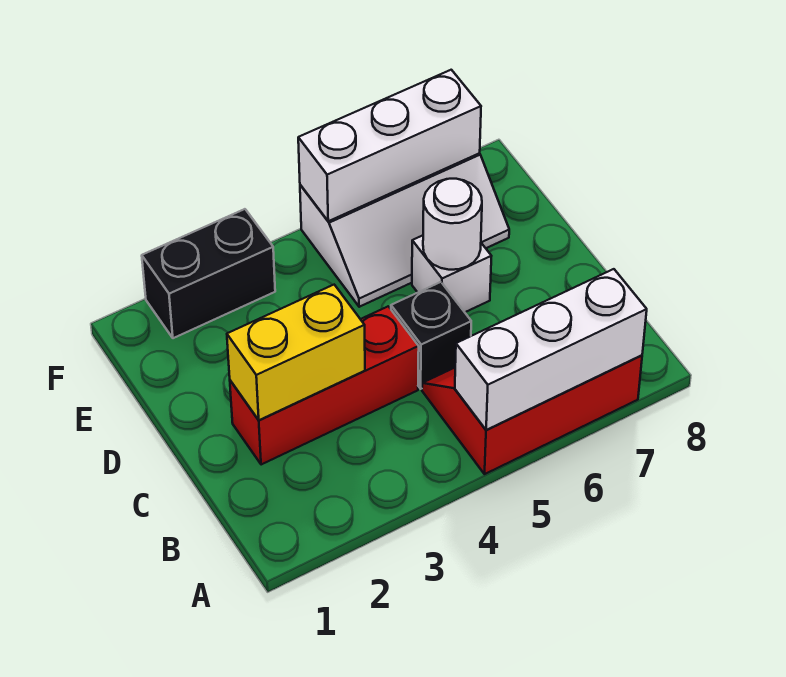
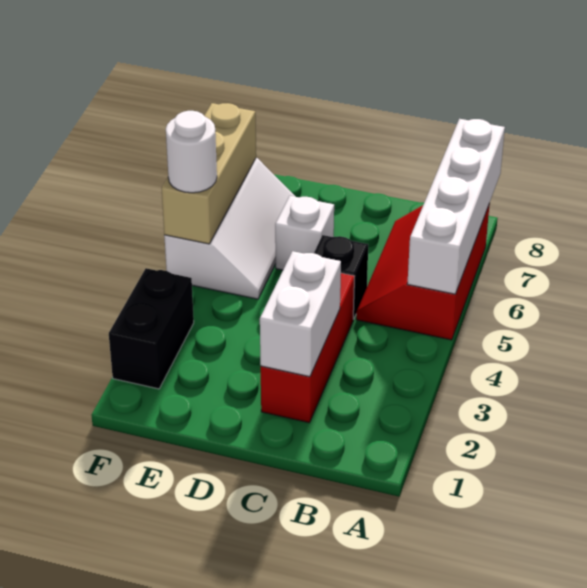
white 1x3 brick [455,269,647,430] -> white 1x4 brick [407,119,505,294]
yellow 1x2 brick [227,285,365,420] -> white 1x2 brick [260,251,341,377]
white 1x1 round brick [423,179,482,270] -> white 1x1 round brick moved to [166,111,217,193]
white 1x3 brick [298,70,481,221] -> tan 1x3 brick [162,103,256,244]

